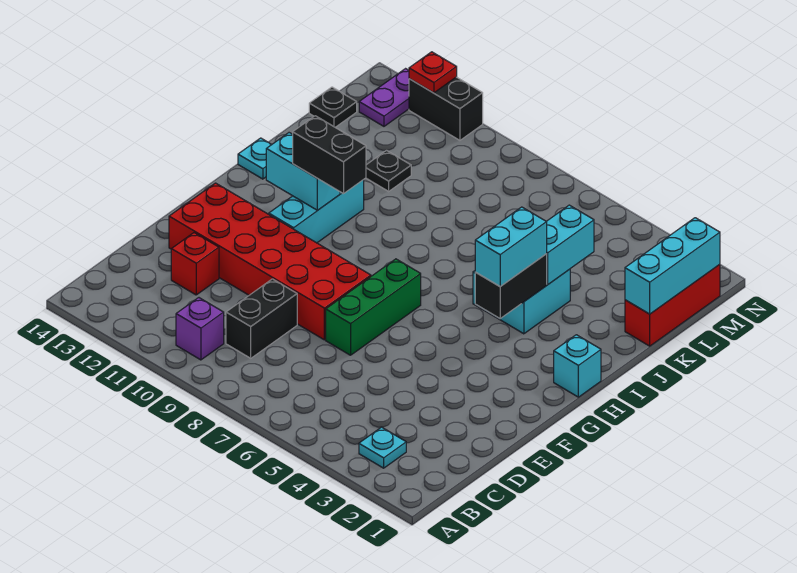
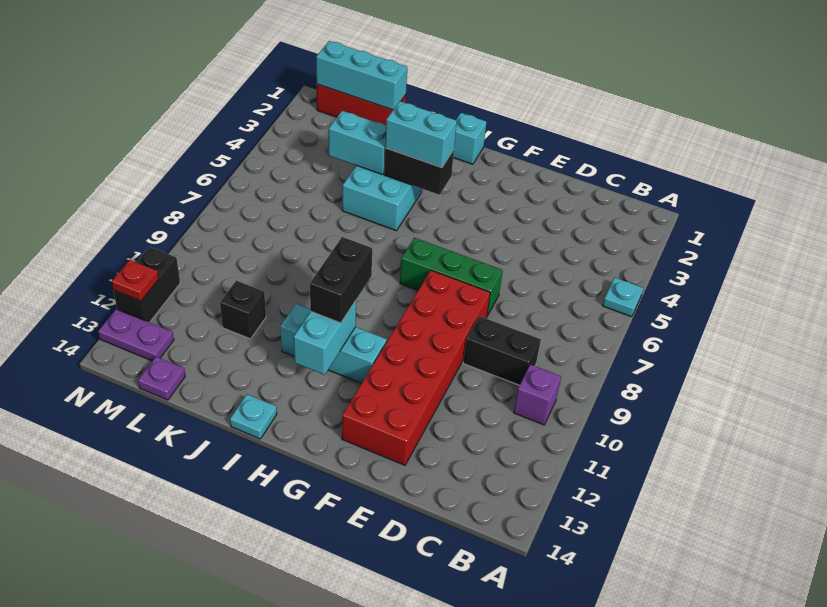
cyan 1x1 plate [359,427,406,468] -> cyan 1x1 plate moved to [603,278,643,317]
red 1x1 brick [171,233,219,295] -> none
black 1x1 plate [366,150,411,191] -> black 1x1 brick [220,281,266,339]
black 1x1 plate [309,87,357,127] -> purple 1x1 plate [138,357,185,400]

